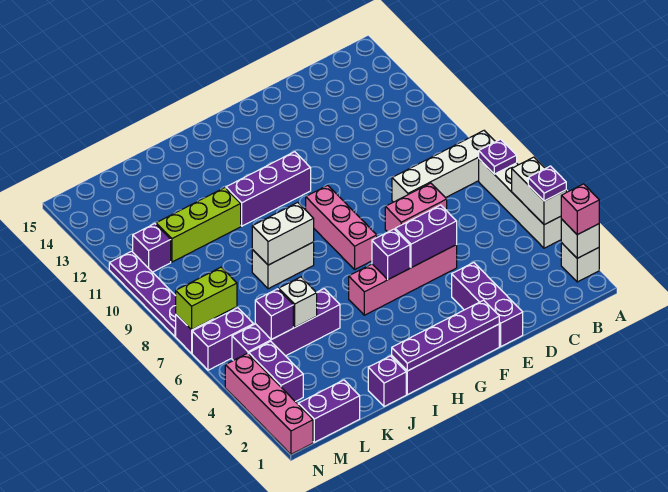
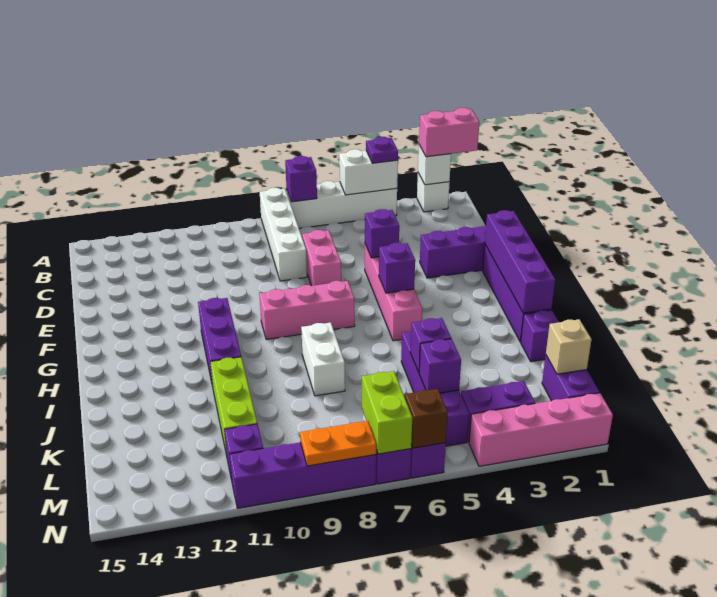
pink 1x1 brick [561,184,599,235] -> pink 1x2 brick [419,108,479,157]
purple 1x1 plate [479,139,517,174] -> purple 1x1 brick [285,156,317,202]
purple 1x2 brick [395,205,457,268] -> purple 1x1 brick [365,209,399,258]
purple 1x4 plate [392,300,499,371] -> purple 1x4 brick [485,210,555,313]
white 1x2 brick [252,202,314,265] -> none
white 1x1 brick [279,277,317,328] -> purple 1x1 brick [410,318,451,372]
none -> tan 1x1 brick [546,319,592,374]
none -> brown 1x1 brick [405,389,448,448]
purple 1x4 plate [109,251,176,336] -> purple 1x4 brick [229,442,376,508]
none -> orange 1x2 plate [300,421,376,466]

